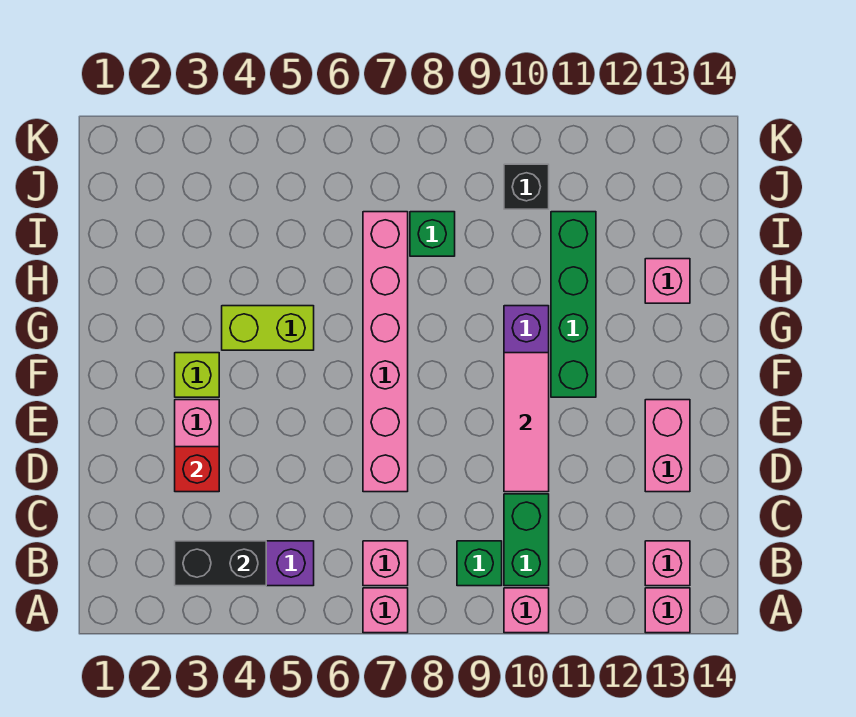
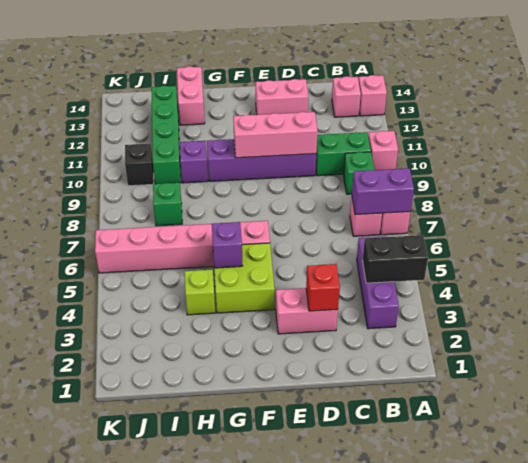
none -> purple 1x2 brick [352,168,414,215]
black 1x2 brick [175,541,266,586] -> black 1x2 brick turned to [362,235,428,283]
pink 1x6 brick [363,212,408,492] -> pink 1x6 brick moved to [95,221,270,273]
pink 1x3 tile [504,353,549,492] -> pink 1x3 brick [233,112,318,158]
lime 1x1 brick [175,353,219,397] -> lime 1x1 brick moved to [184,269,215,315]
green 1x4 brick [551,212,596,397] -> green 1x4 brick turned to [151,86,181,184]
lime 1x2 brick [222,306,314,350] -> lime 2x2 brick [214,243,275,313]
none -> purple 1x1 brick [212,222,243,268]
none -> purple 1x1 brick [180,141,208,183]
pink 1x1 brick [645,259,690,303] -> pink 1x2 brick [177,66,205,125]

